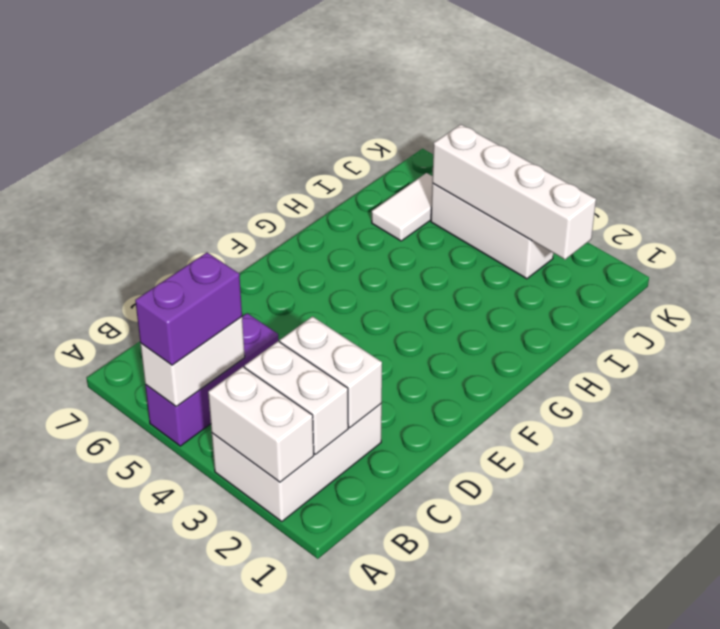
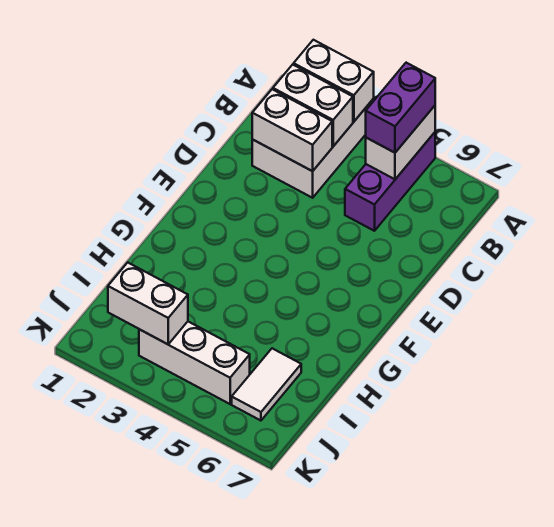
white 1x4 brick [432,124,596,259] -> white 1x2 brick [108,263,188,344]

